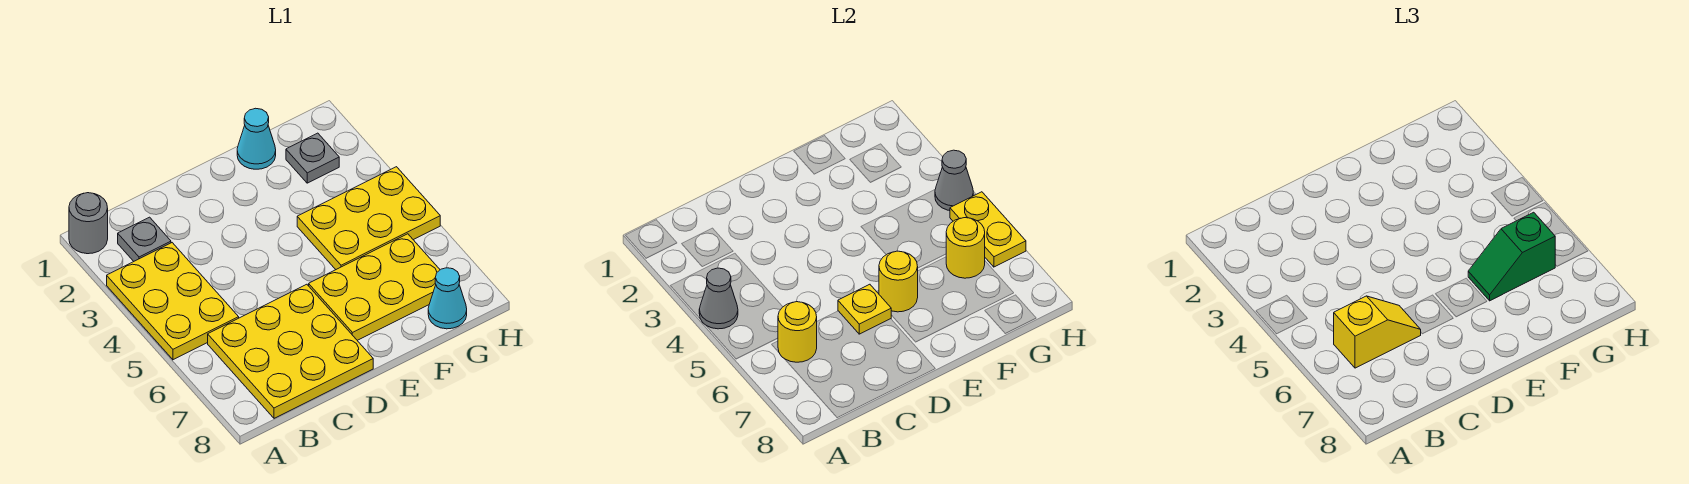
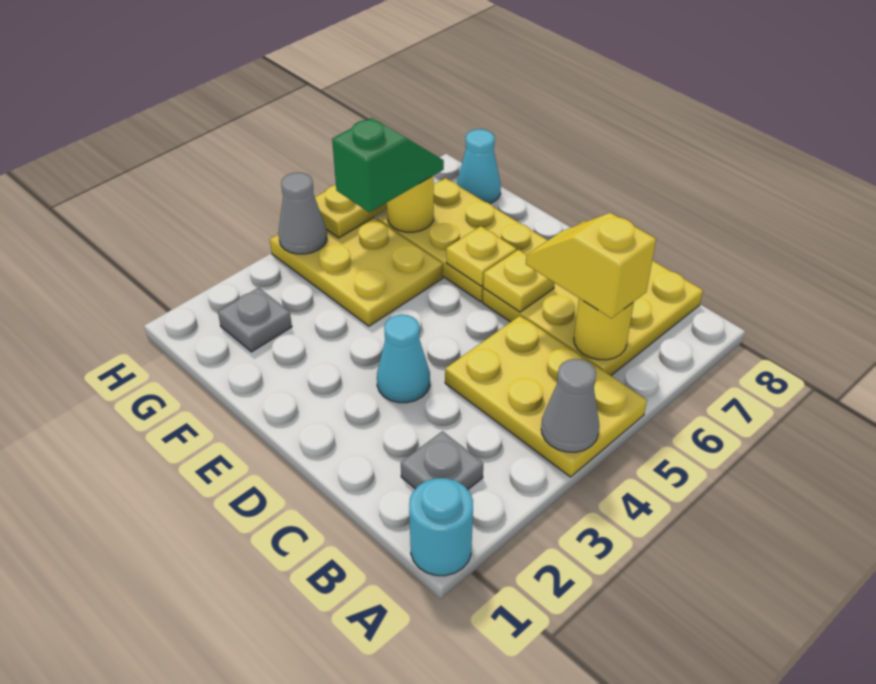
grey 1x1 round brick [69,193,108,254] -> cyan 1x1 round brick [409,478,473,576]
yellow 2x3 plate [107,243,239,360] -> yellow 2x3 plate turned to [445,315,647,477]
yellow 1x1 round brick [879,251,918,312] -> yellow 1x1 plate [446,226,516,286]
cyan 1x1 cone [237,108,276,169] -> cyan 1x1 cone moved to [377,315,430,403]
green 1x2 slope [1468,212,1555,301] -> green 1x2 slope turned to [332,118,444,212]

